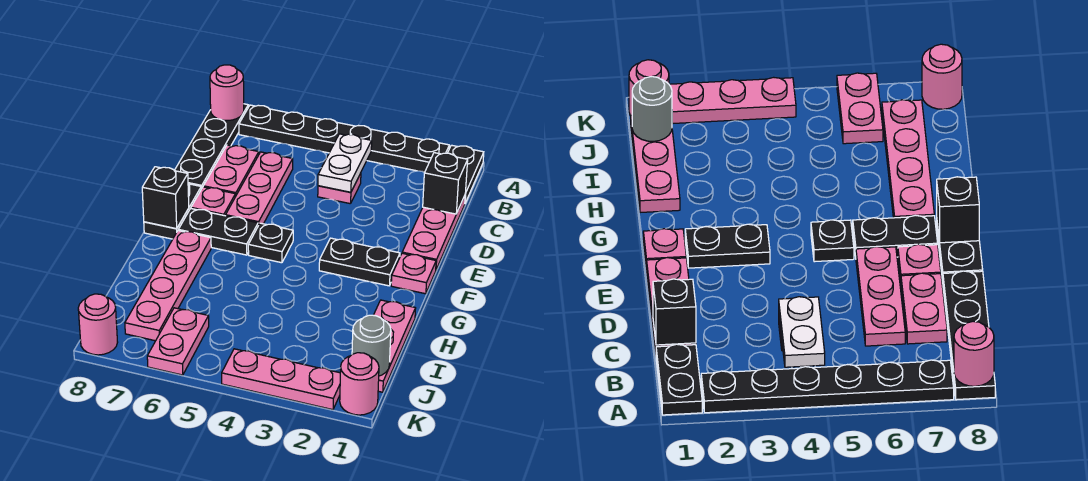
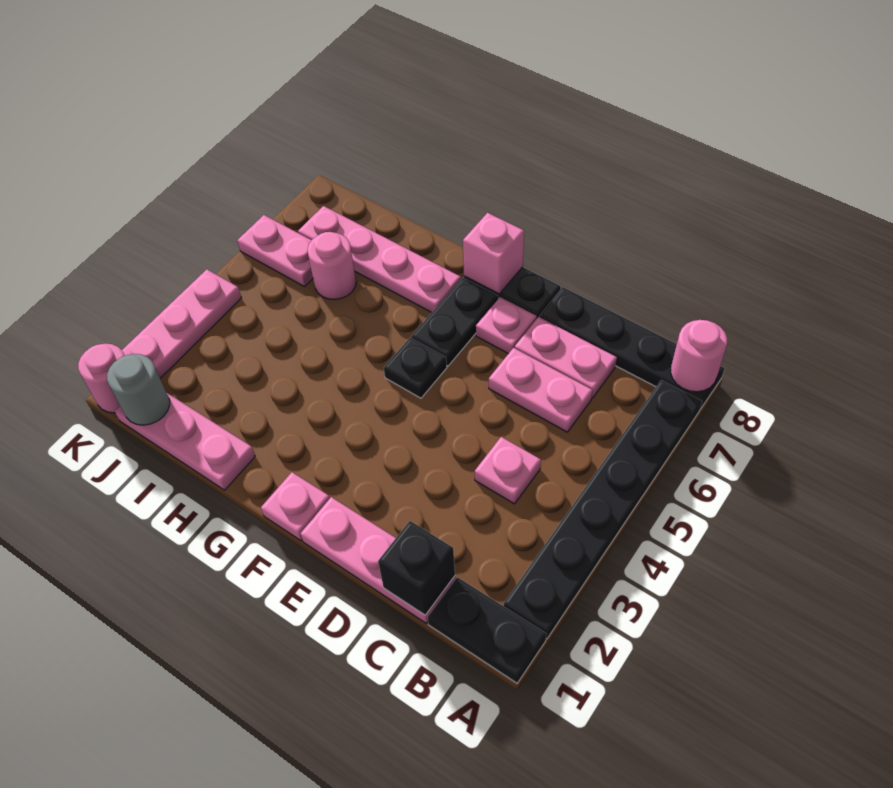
white 1x2 plate [318,134,372,192] -> none
pink 1x3 plate [226,152,293,225] -> pink 1x2 plate [489,348,593,432]
black 1x2 plate [319,238,400,286] -> none
black 1x1 brick [142,167,189,229] -> pink 1x1 brick [463,213,524,294]
pink 1x1 round brick [78,294,118,355] -> pink 1x1 round brick moved to [307,232,356,299]

